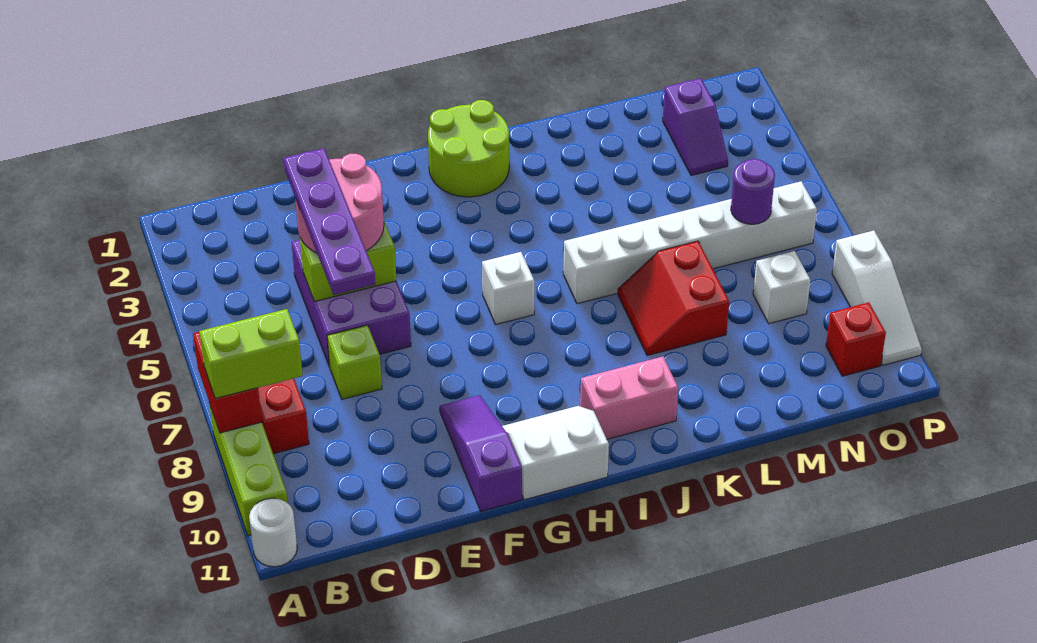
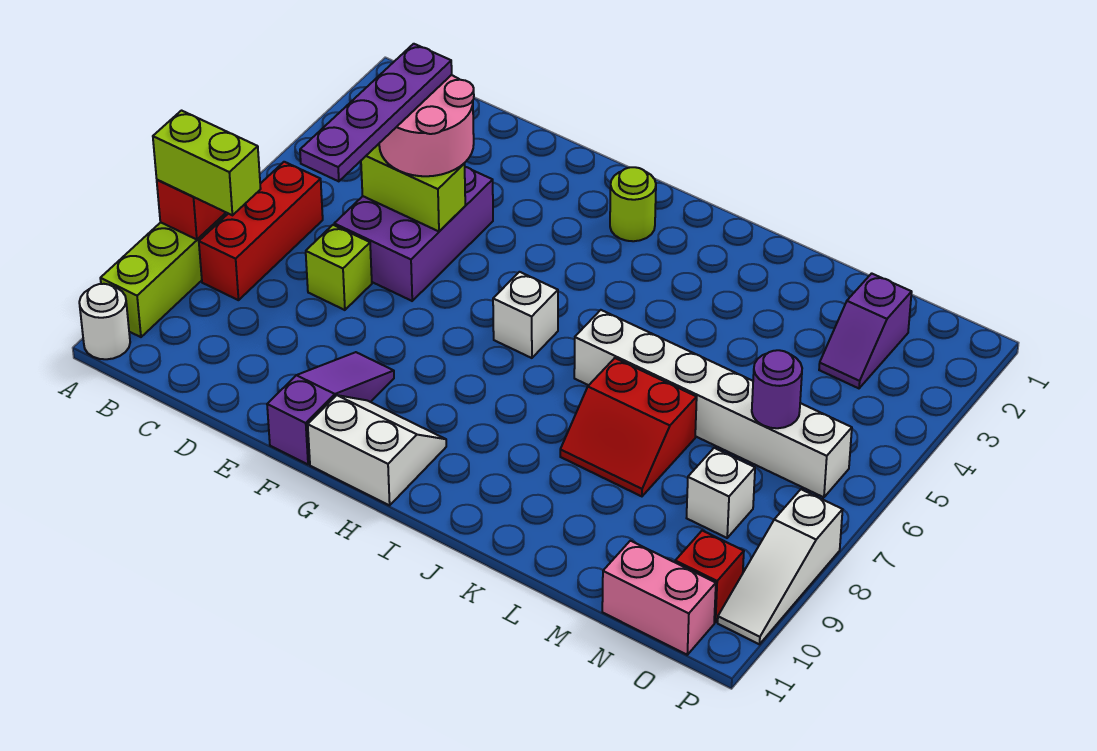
lime 2x2 round brick [428,100,509,197] -> lime 1x1 round brick [610,167,656,241]
pink 1x2 brick [580,357,678,439] -> pink 1x2 brick moved to [602,541,716,655]
red 2x2 slope [618,241,729,356] -> red 2x2 slope turned to [560,358,697,496]

